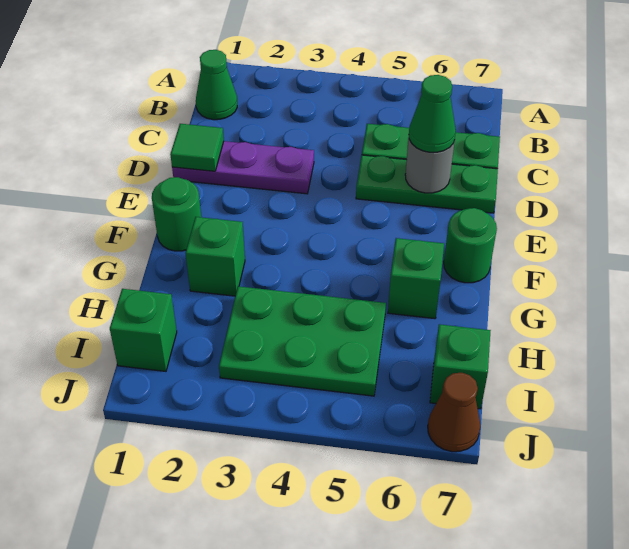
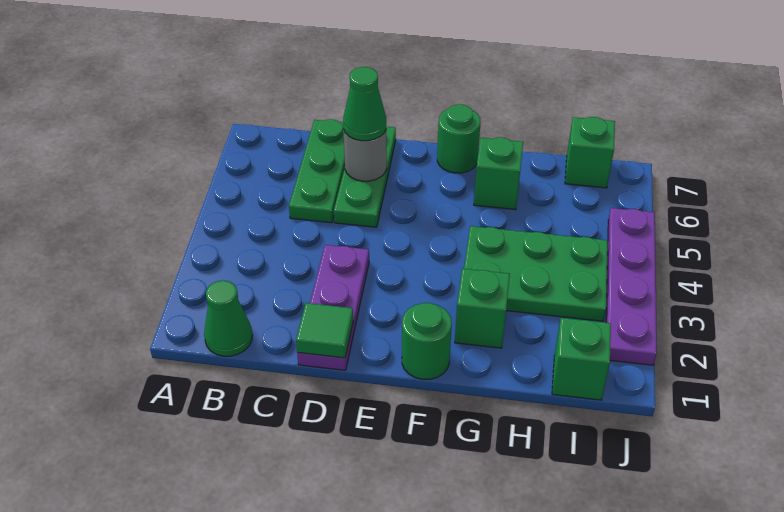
green 2x3 plate [219,286,386,396] -> green 2x3 plate turned to [464,226,608,321]
none -> purple 1x4 plate [606,208,657,365]
brown 1x1 cone [428,373,480,452] -> none

